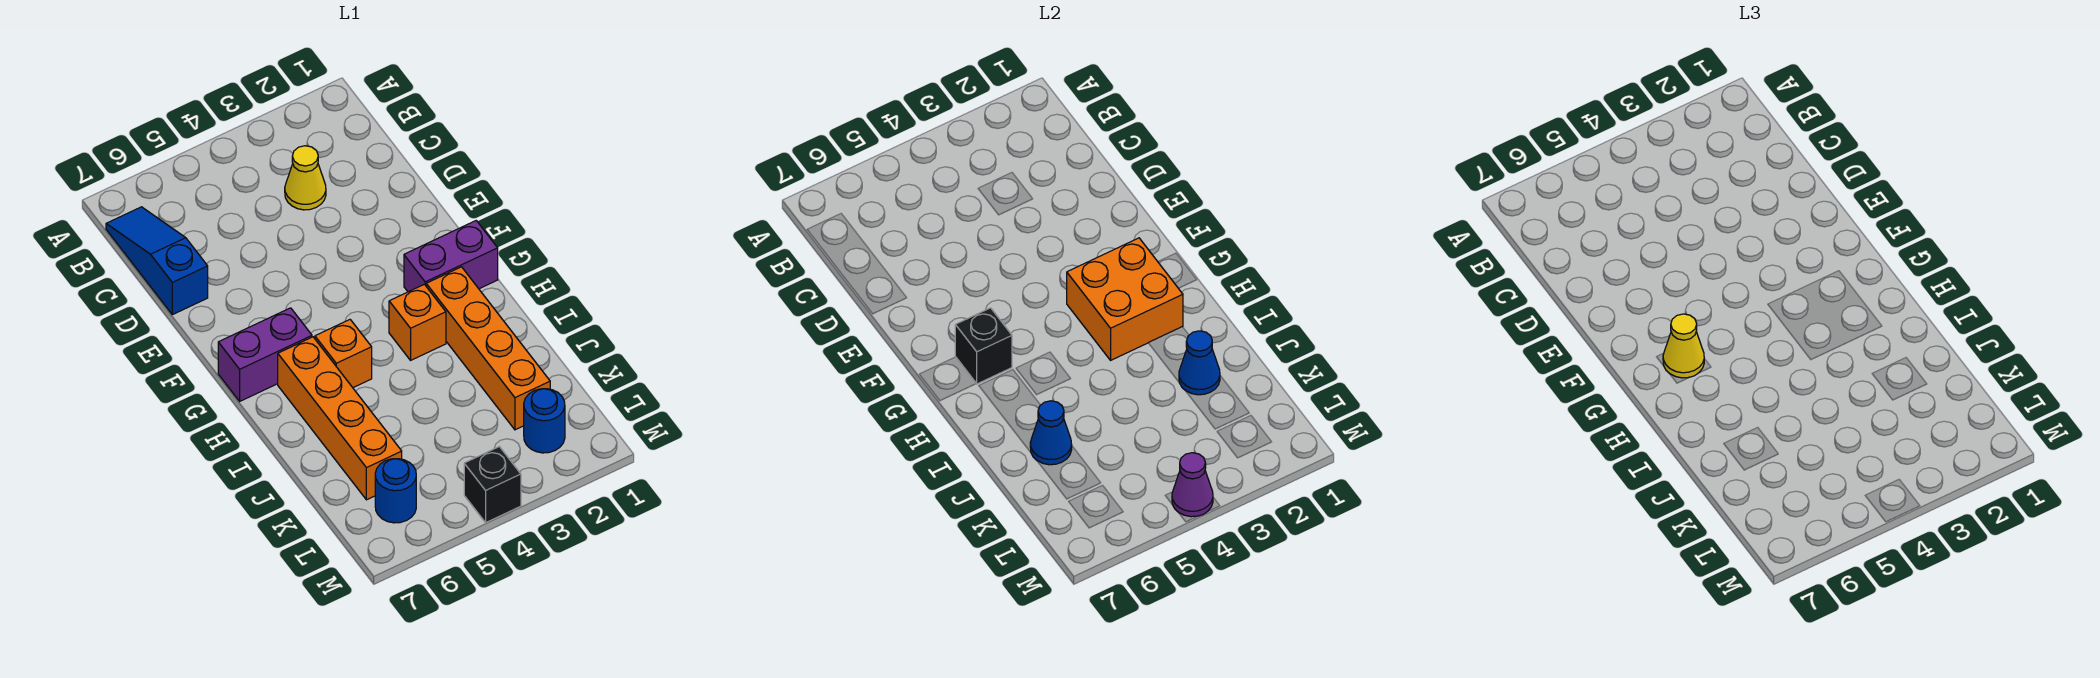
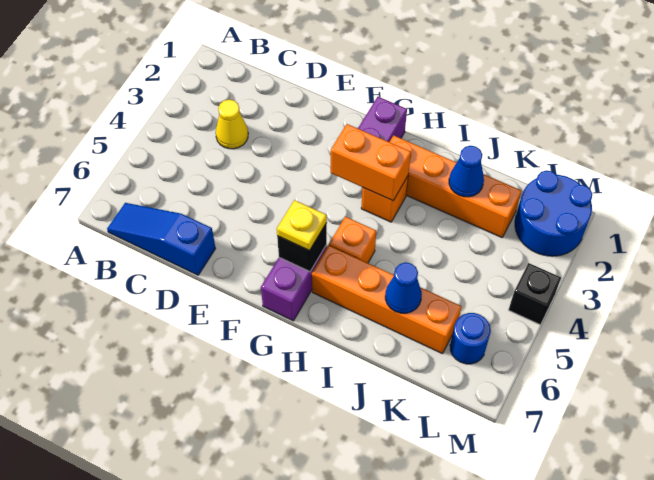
orange 2x2 brick [1067,238,1183,360] -> orange 1x2 brick [331,124,411,201]
yellow 1x1 cone [1663,314,1704,378] -> yellow 1x1 plate [277,200,327,251]
blue 1x1 round brick [524,389,565,453] -> blue 2x2 round brick [515,171,592,256]
purple 1x1 cone [1172,453,1213,517] -> none

